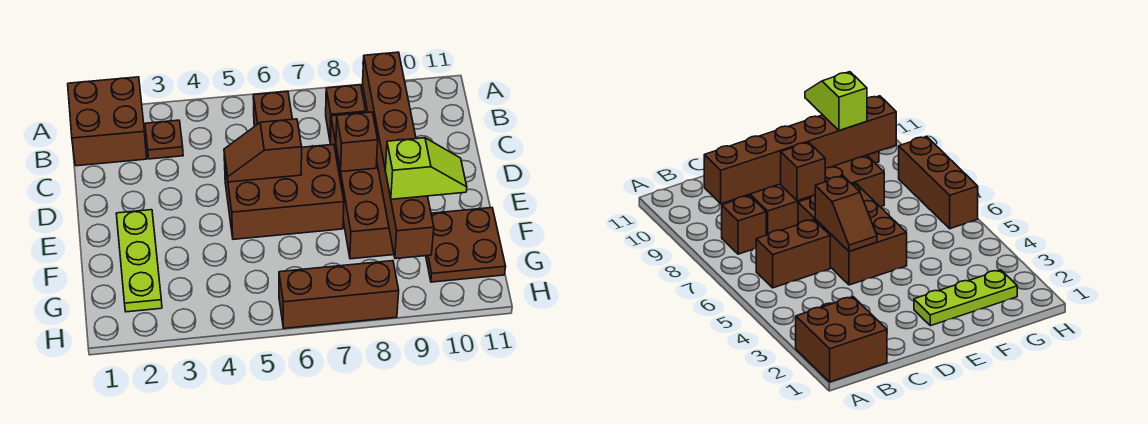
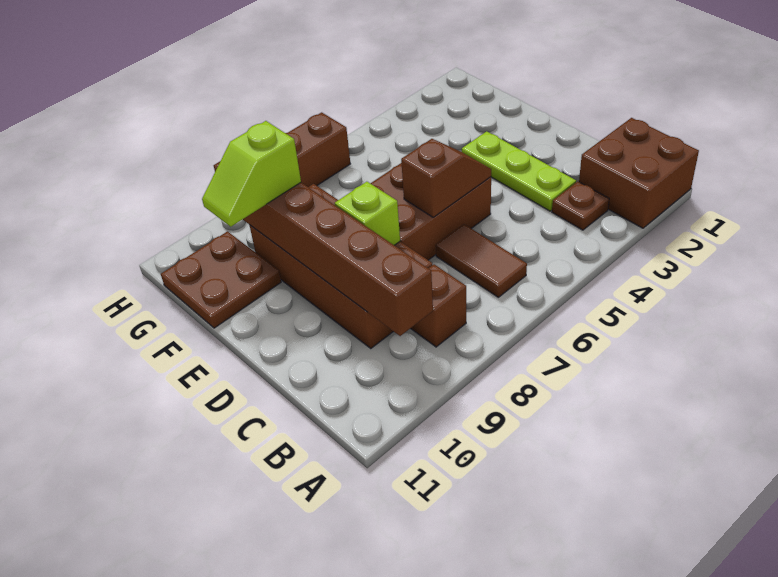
brown 1x2 brick [253,91,292,126] -> brown 1x2 tile [436,224,527,297]
brown 1x1 brick [336,112,378,172] -> lime 1x1 brick [335,182,400,245]
lime 1x3 plate [116,210,162,312] -> lime 1x3 plate moved to [462,131,576,211]

